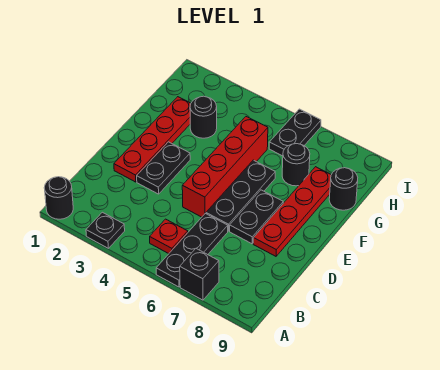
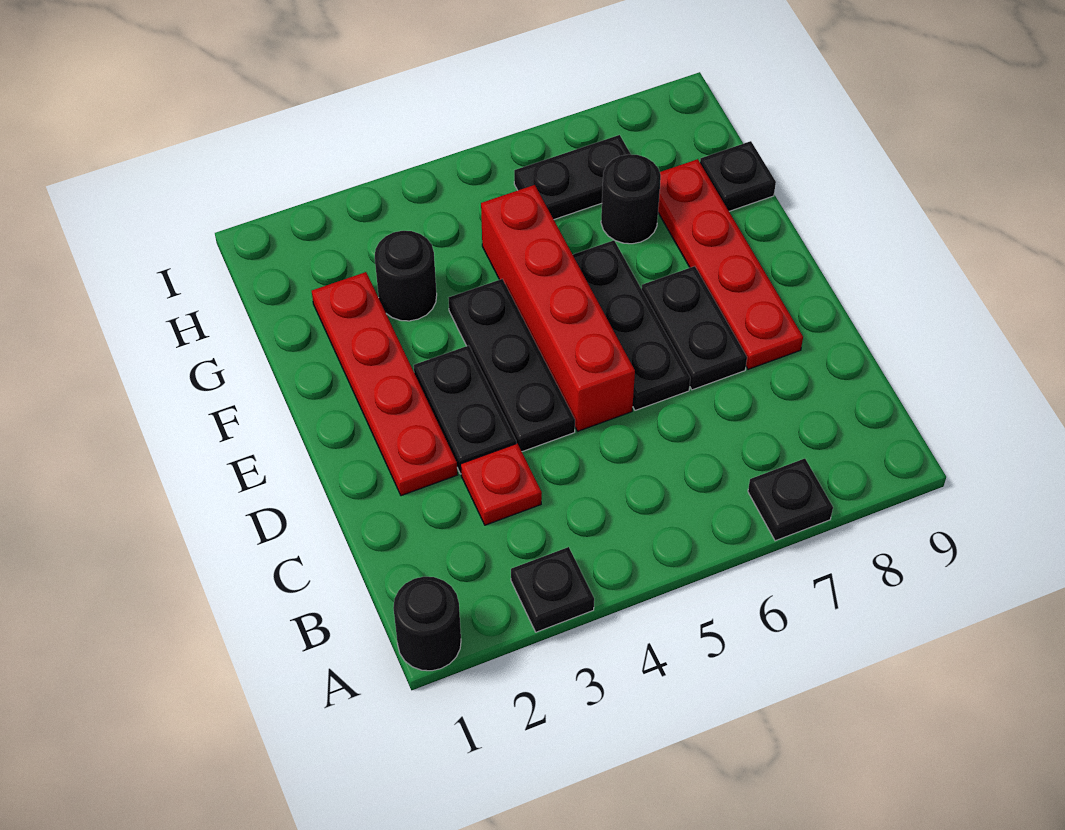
black 1x3 plate [156,213,228,287] -> black 1x3 plate moved to [449,279,575,452]
black 1x1 brick [180,248,219,300] -> black 1x1 plate [748,459,833,541]
red 1x1 plate [150,219,188,254] -> red 1x1 plate moved to [461,444,542,525]
black 1x1 round brick [329,168,358,210] -> black 1x1 plate [700,141,776,211]
black 1x2 plate [269,109,321,156] -> black 1x2 plate turned to [514,135,630,219]

